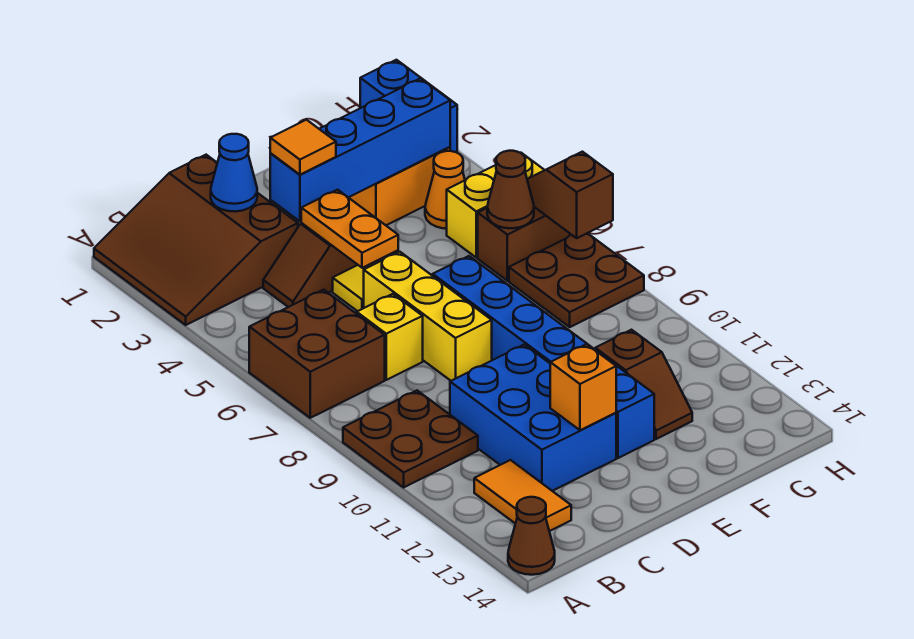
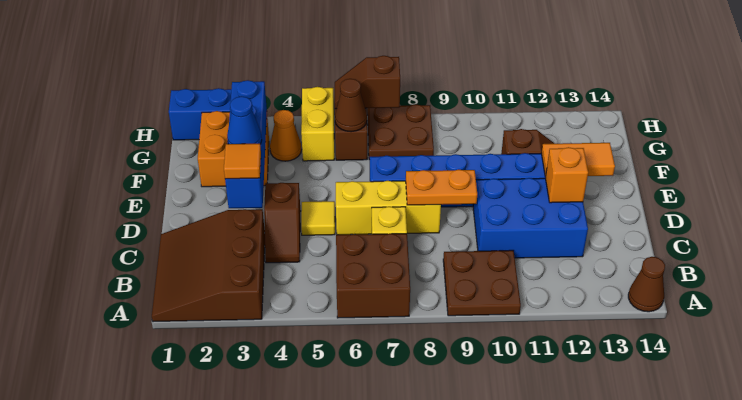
brown 3x3 slope [94,155,298,325] -> brown 3x3 slope turned to [152,209,265,322]
orange 1x2 tile [474,460,571,531] -> orange 1x2 tile moved to [541,143,615,177]
blue 1x1 cone [211,134,257,212] -> blue 1x1 cone moved to [227,96,262,144]
orange 1x2 plate [301,190,398,268] -> orange 1x2 plate moved to [406,170,477,205]

